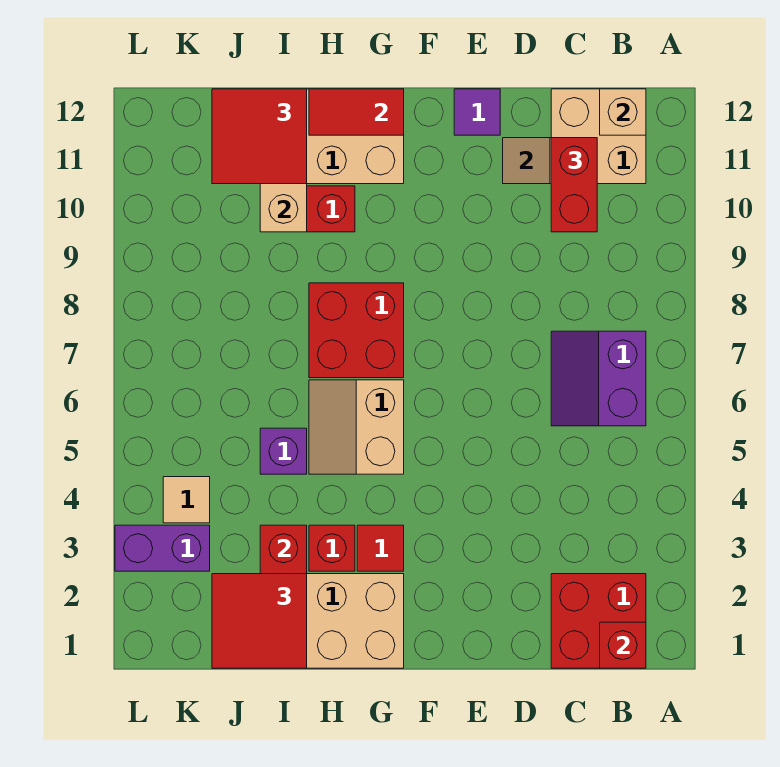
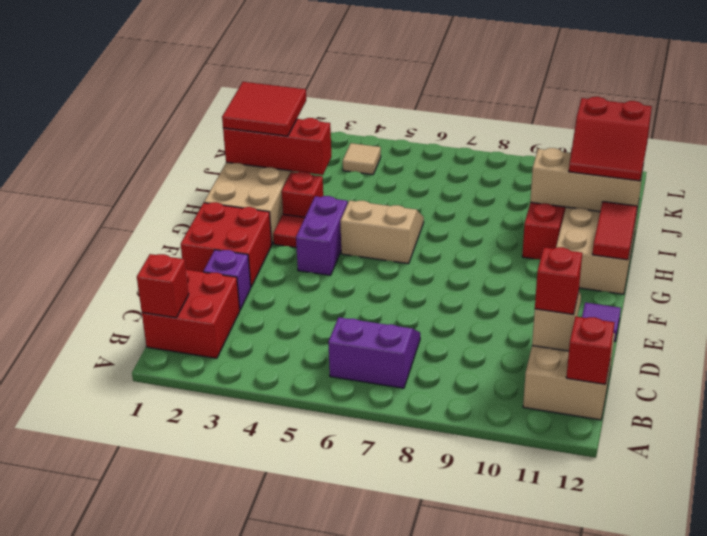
tan 1x1 brick [600,89,646,135] -> red 1x1 brick [566,317,614,384]
red 1x2 brick [551,138,597,232] -> red 1x1 brick [535,247,582,315]
red 2x2 brick [309,283,404,378] -> red 2x2 brick moved to [181,202,272,287]
purple 1x1 brick [260,428,307,474] -> purple 1x1 brick moved to [203,250,251,309]
red 2x2 tile [212,89,307,184] -> red 2x2 slope [569,97,652,181]
purple 1x2 brick [115,525,210,571] -> purple 1x2 brick moved to [296,196,347,275]

